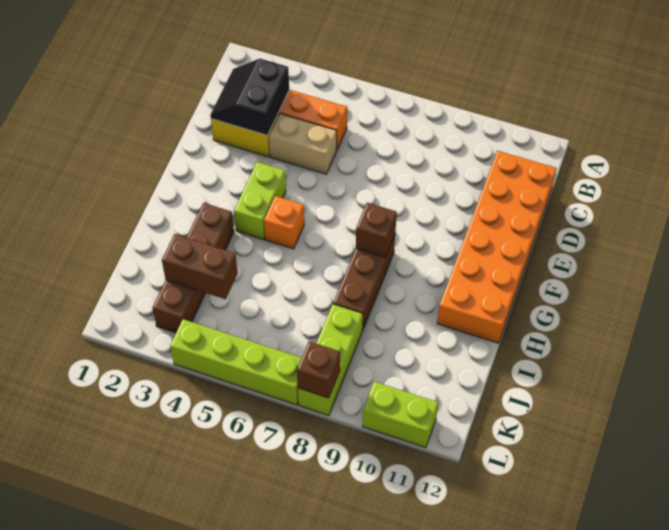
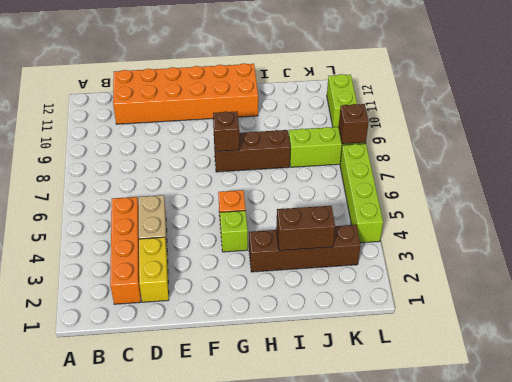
black 2x2 slope [210,59,289,136] -> none
lime 1x2 brick [234,162,286,240] -> lime 1x1 brick [220,211,248,252]
brown 1x2 brick [162,234,238,299] -> brown 1x2 brick turned to [276,206,335,251]

